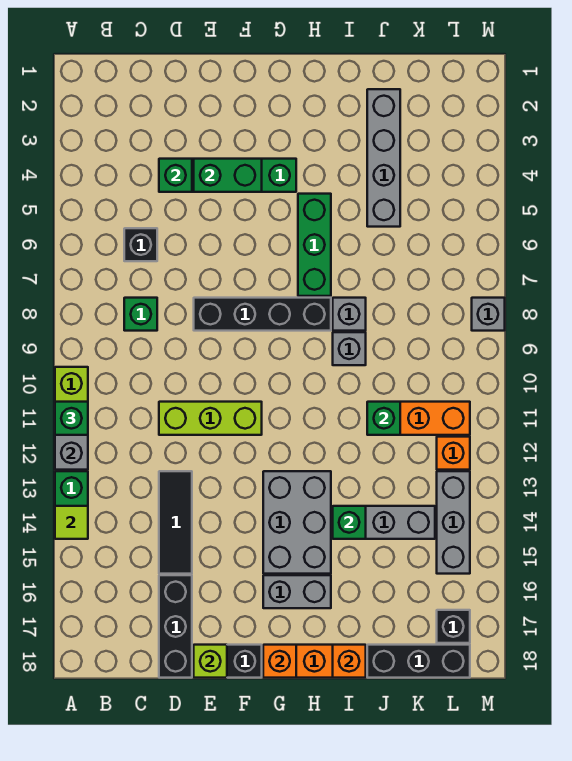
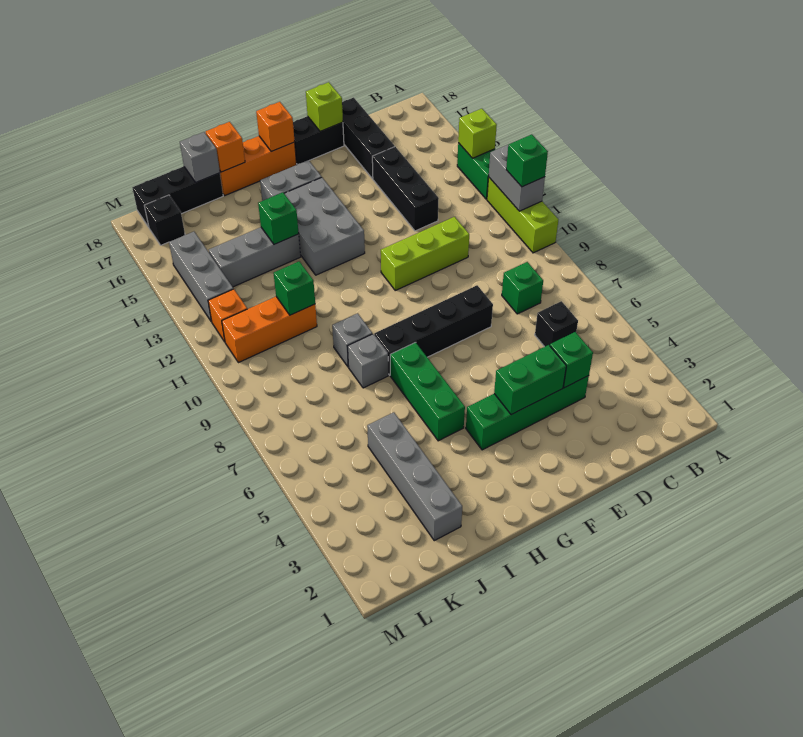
lime 1x1 tile [55,506,88,539] -> lime 1x1 brick [458,109,497,158]
black 1x3 tile [159,471,192,574] -> black 1x3 brick [372,147,439,231]
grey 1x1 brick [472,298,505,331] -> grey 1x1 brick moved to [180,132,220,182]

